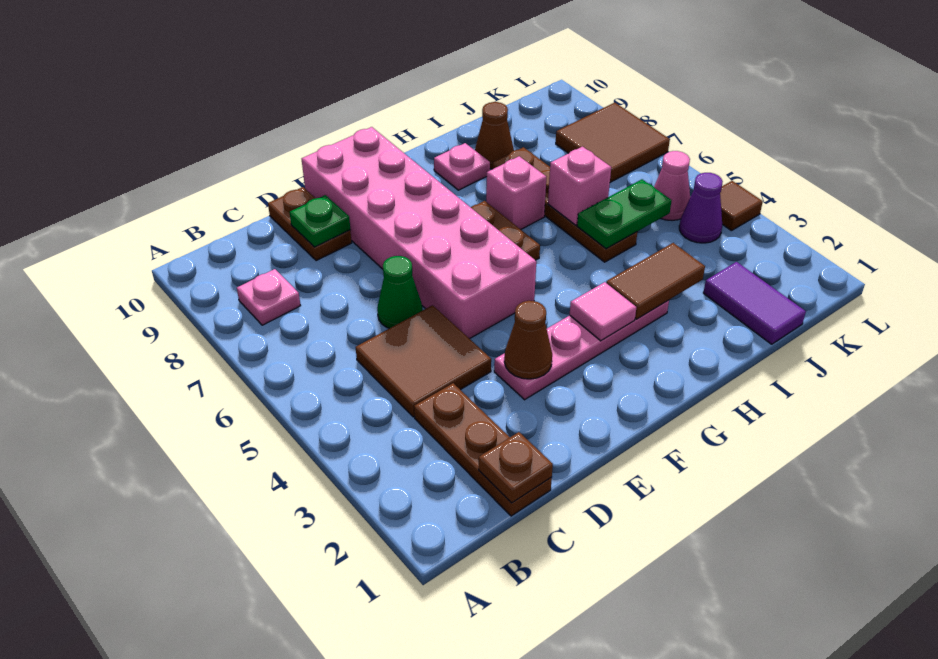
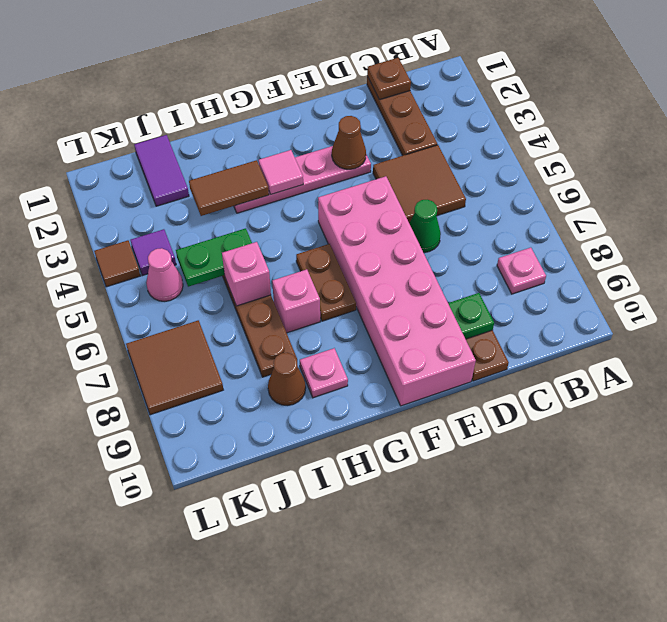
purple 1x1 cone [679,173,723,243] -> purple 1x1 tile [130,229,176,275]

